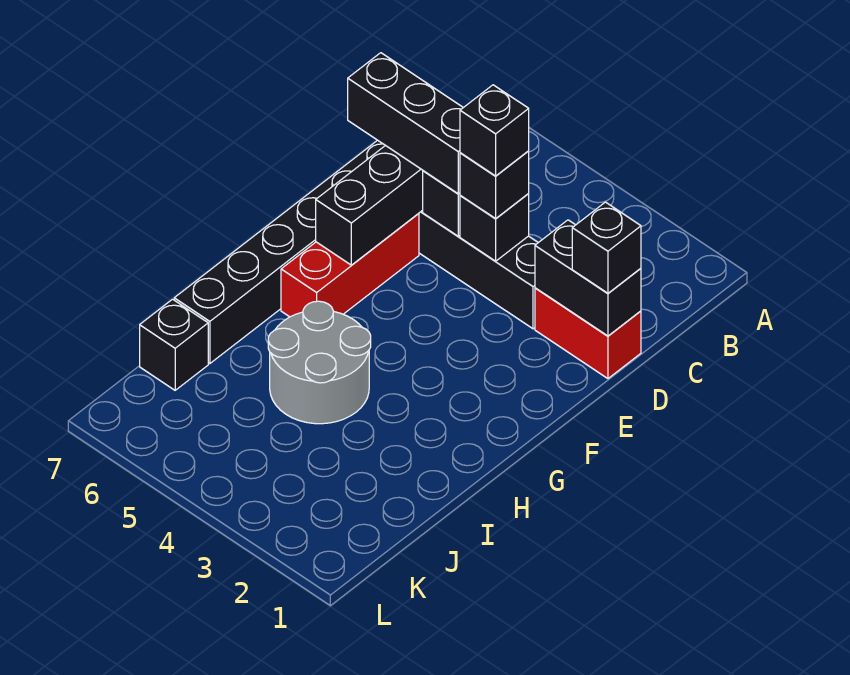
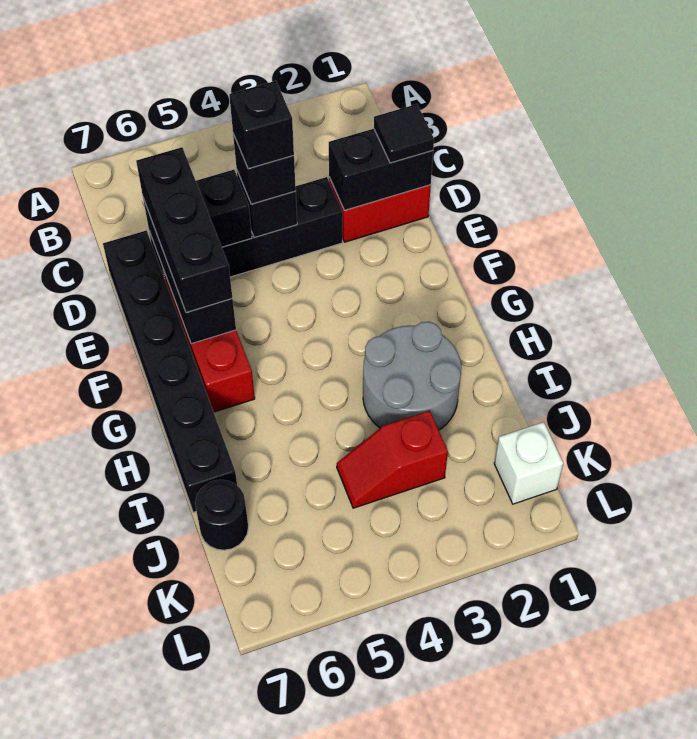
black 1x1 brick [572,202,641,293] -> black 1x1 tile [374,104,434,163]
black 1x3 brick [348,53,463,194] -> black 1x3 brick turned to [136,147,232,313]
grey 2x2 round brick [268,301,371,424] -> grey 2x2 round brick moved to [363,322,461,430]
none -> red 1x2 slope [337,411,448,508]
black 1x1 brick [140,299,208,390] -> black 1x1 round brick [195,480,248,550]
none -> white 1x1 brick [494,422,563,504]

